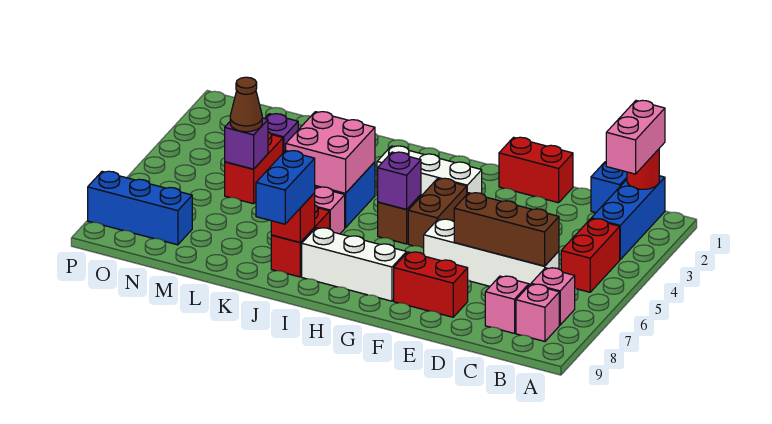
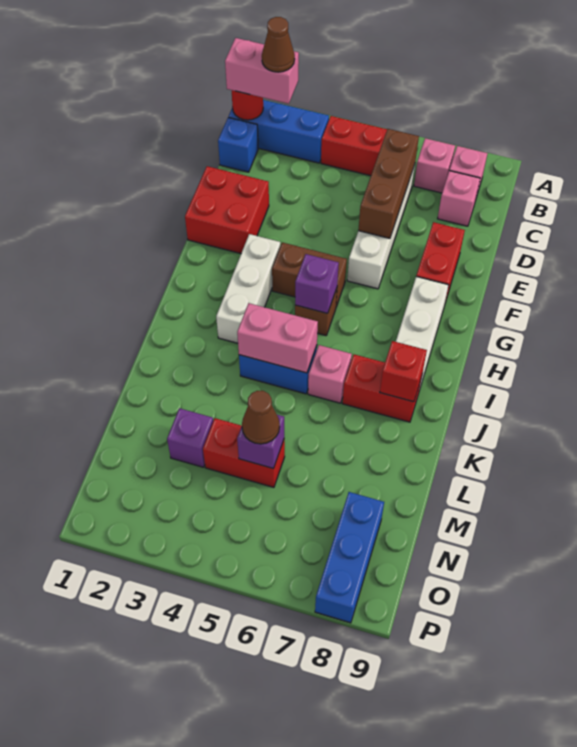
none -> brown 1x1 cone [262,17,295,72]
red 1x2 brick [499,137,573,203] -> red 2x2 brick [185,166,269,254]
pink 2x2 brick [286,112,375,193] -> pink 1x2 brick [237,303,318,373]
blue 1x2 brick [256,151,315,224] -> none

